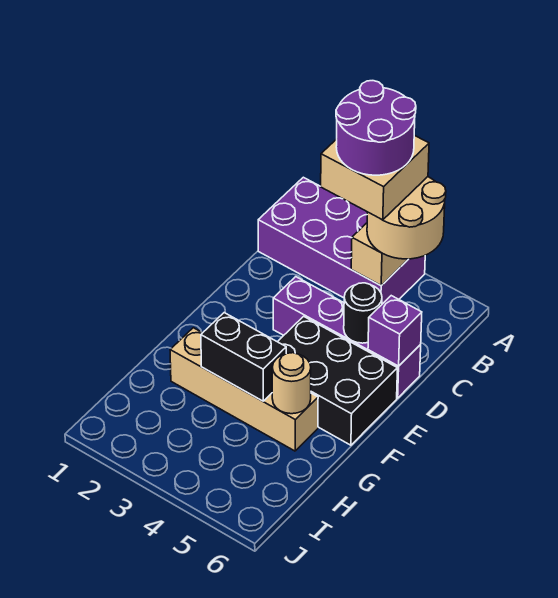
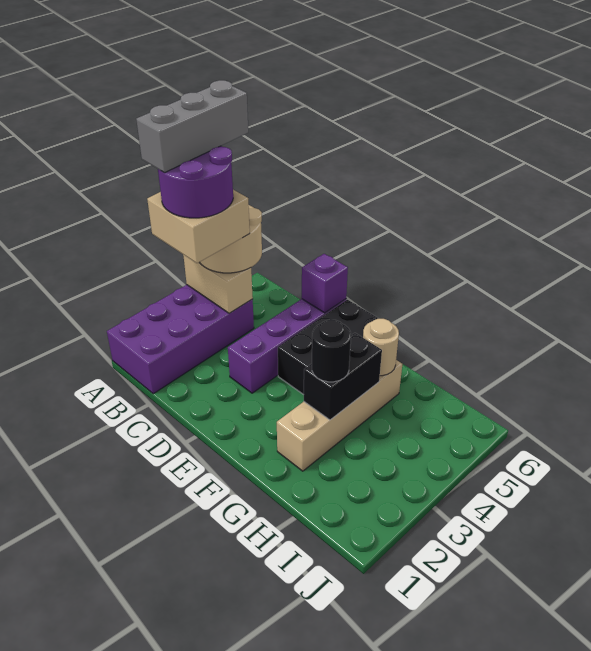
none -> grey 1x3 brick [136,80,248,173]
black 1x1 round brick [344,283,382,343] -> black 1x1 round brick moved to [312,320,351,382]

